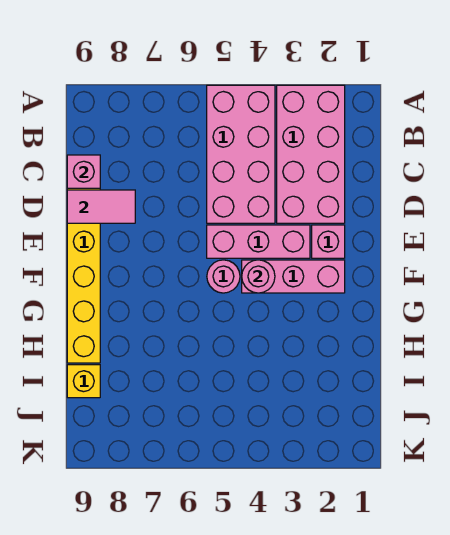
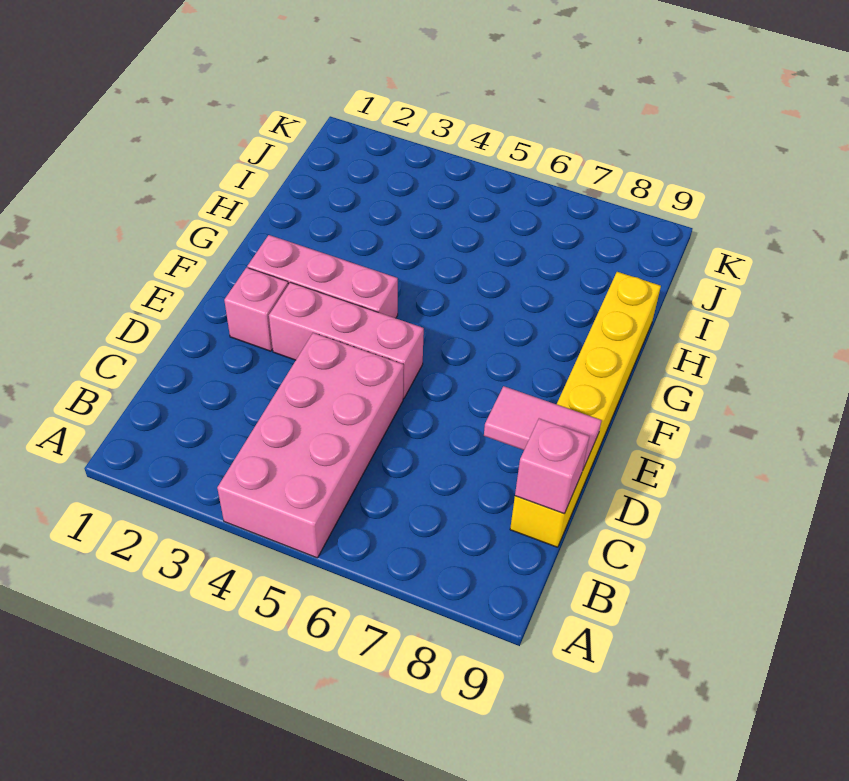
pink 2x4 brick [277,85,345,223] -> none
pink 1x1 round brick [242,260,275,293] -> none
pink 1x1 round brick [207,260,240,293] -> none
yellow 1x1 brick [67,365,100,398] -> none

